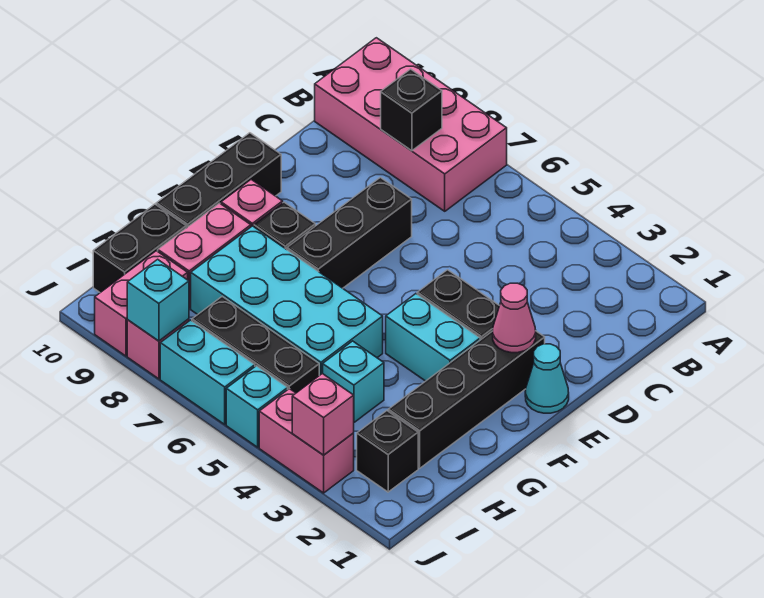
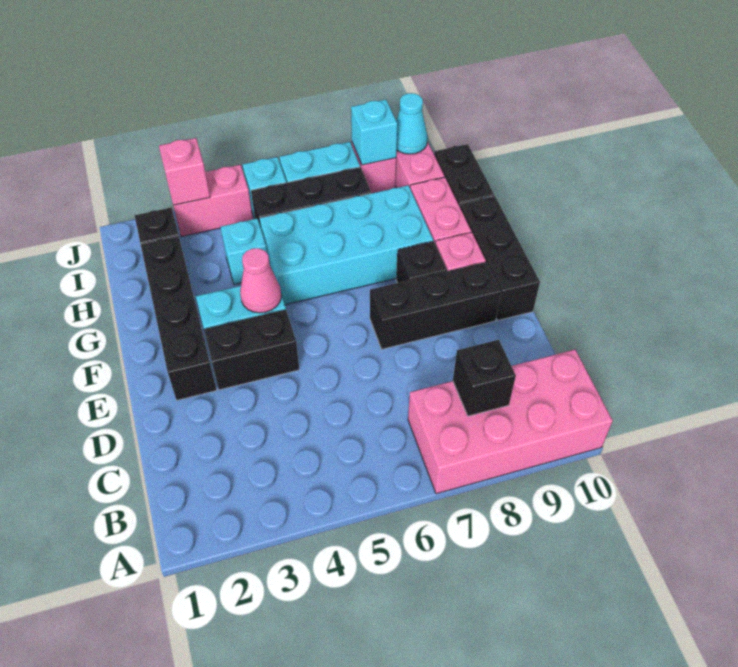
black 1x3 brick [287,177,412,288] -> black 1x3 brick turned to [370,262,501,349]
cyan 1x1 cone [525,344,569,413] -> cyan 1x1 cone moved to [396,93,428,154]
pink 1x1 cone [493,283,536,353] -> pink 1x1 cone moved to [240,248,281,313]

